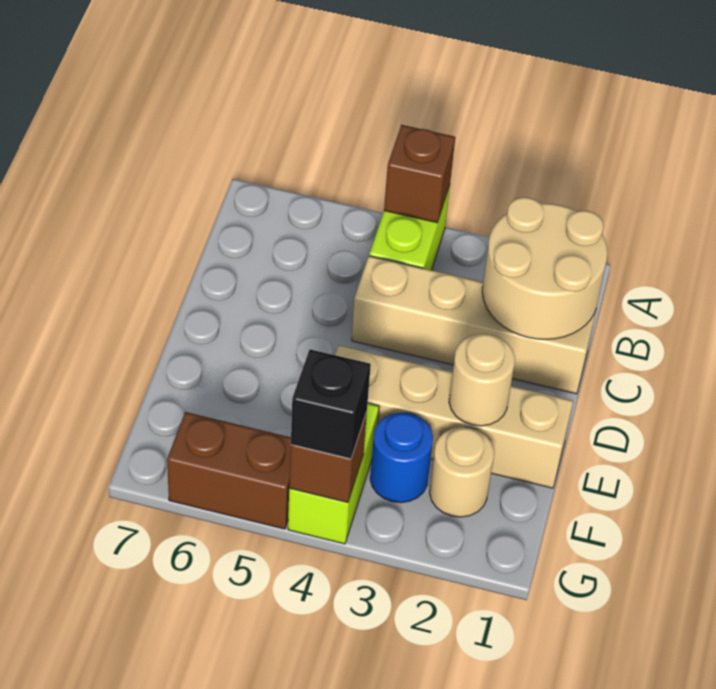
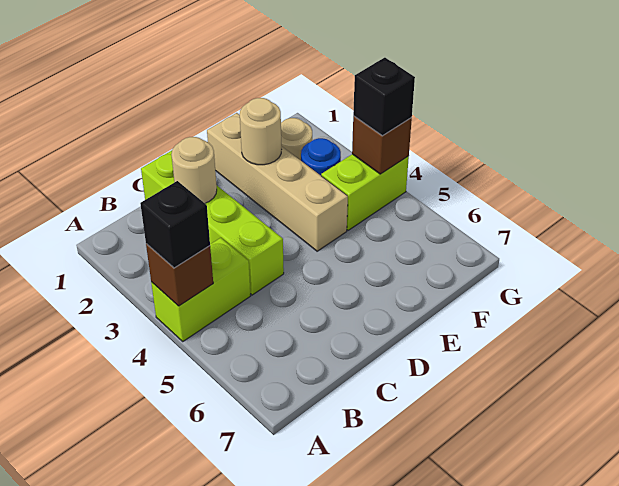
none -> black 1x1 brick [140,181,210,268]
tan 2x2 round brick [482,197,607,339] -> tan 1x1 round brick [171,137,217,203]
tan 1x4 brick [352,256,596,394] -> lime 1x4 brick [141,151,284,295]
brown 1x2 brick [167,412,291,529] -> none

